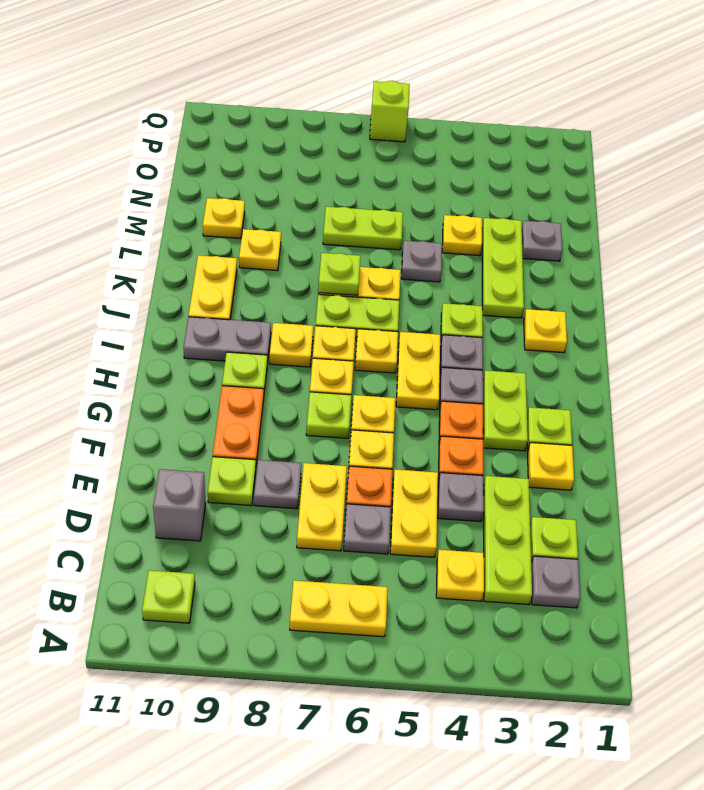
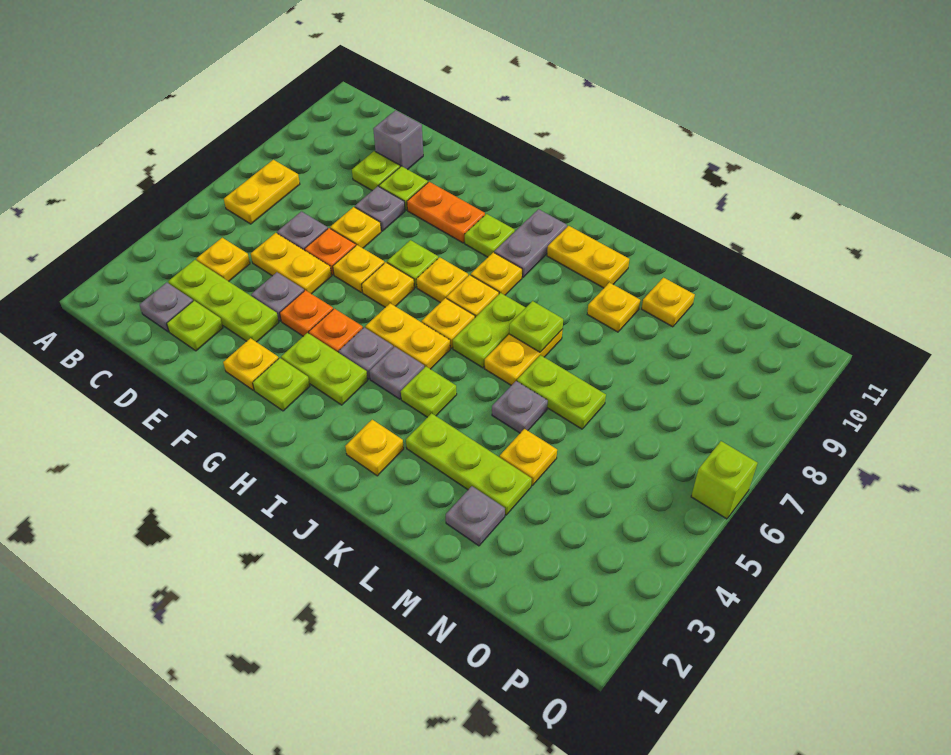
lime 1x1 plate [142,570,195,623] -> lime 1x1 plate moved to [352,151,400,191]
yellow 1x2 plate [297,463,347,551] -> yellow 1x1 plate [330,207,381,248]
lime 1x2 plate [323,207,403,250] -> lime 1x2 plate turned to [517,355,606,429]

